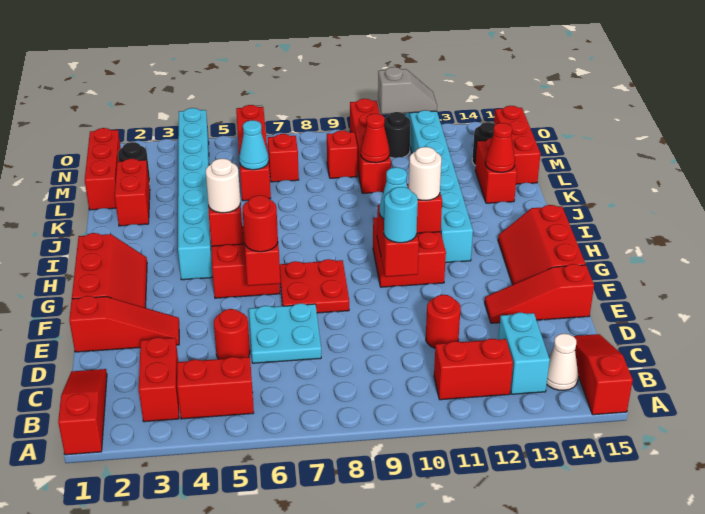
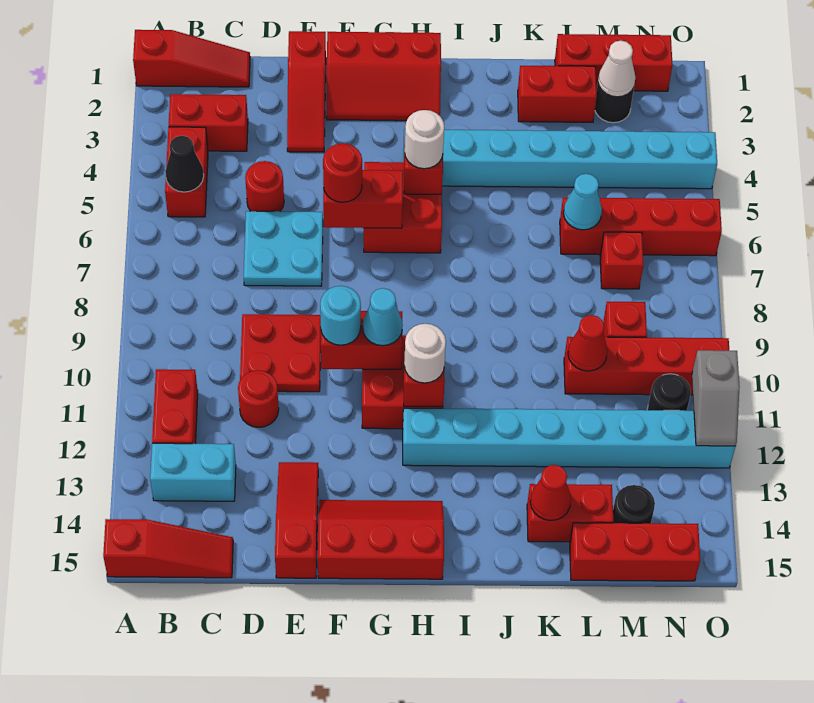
none -> black 1x1 cone [165,136,204,192]
white 1x1 cone [547,334,578,390] -> white 1x1 cone moved to [598,41,636,97]
red 2x2 plate [280,259,349,313] -> red 2x2 plate moved to [240,314,321,392]

